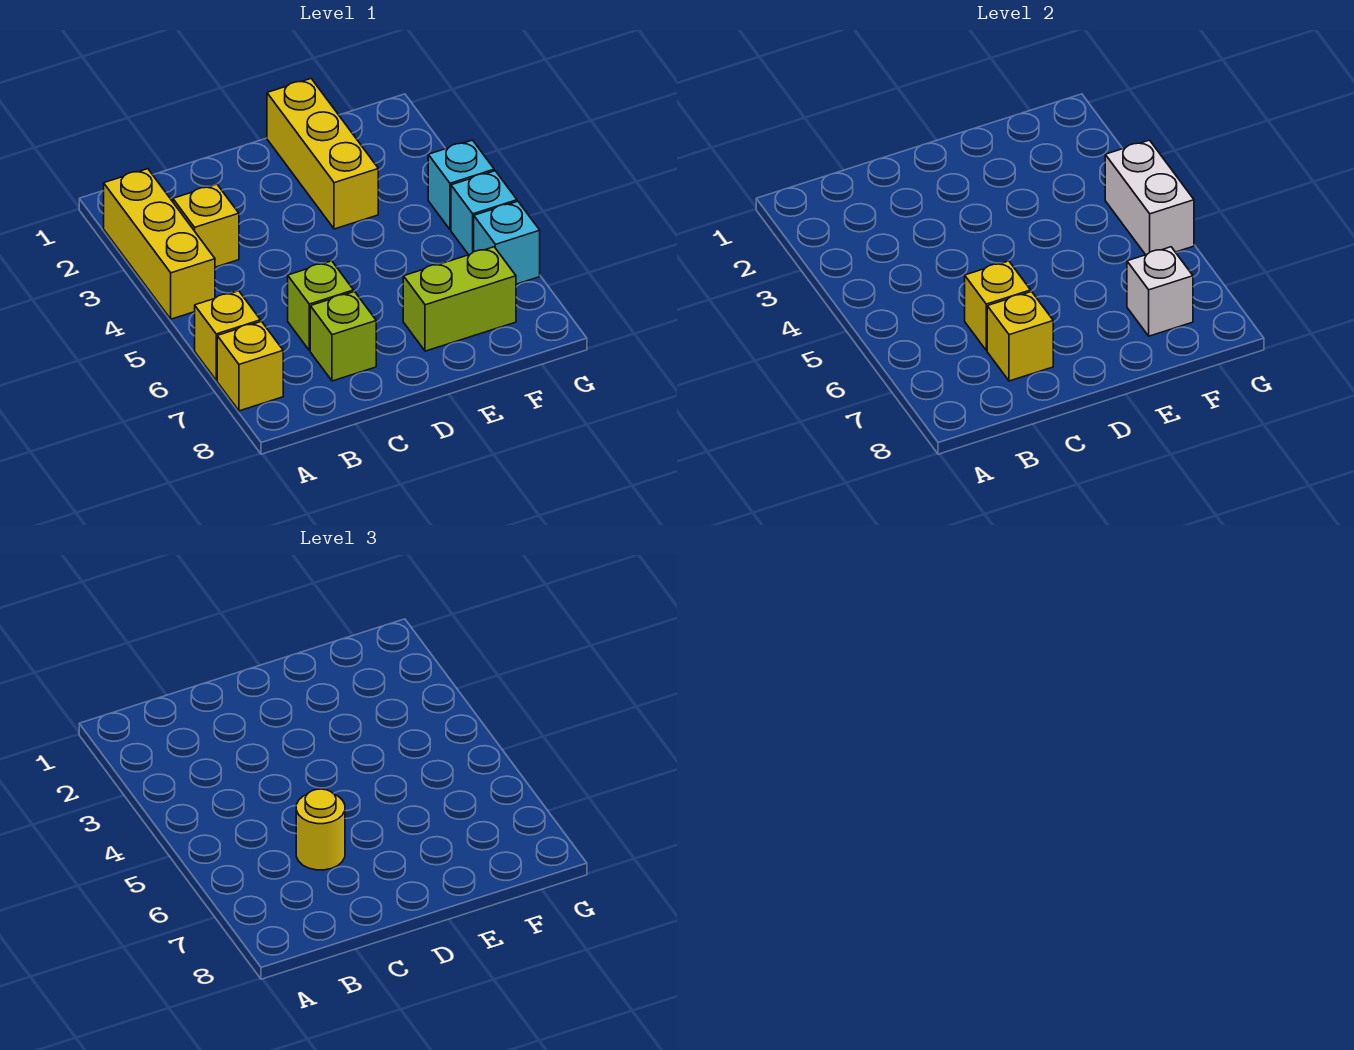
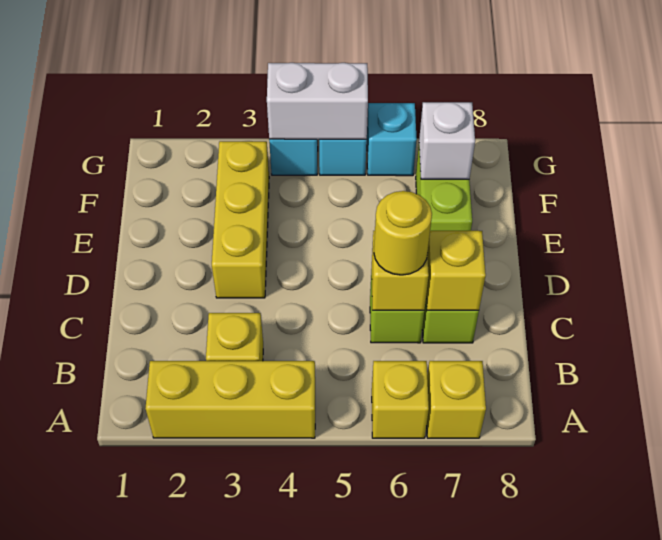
yellow 1x3 brick [267,79,378,229] -> yellow 1x3 brick turned to [212,141,269,298]

